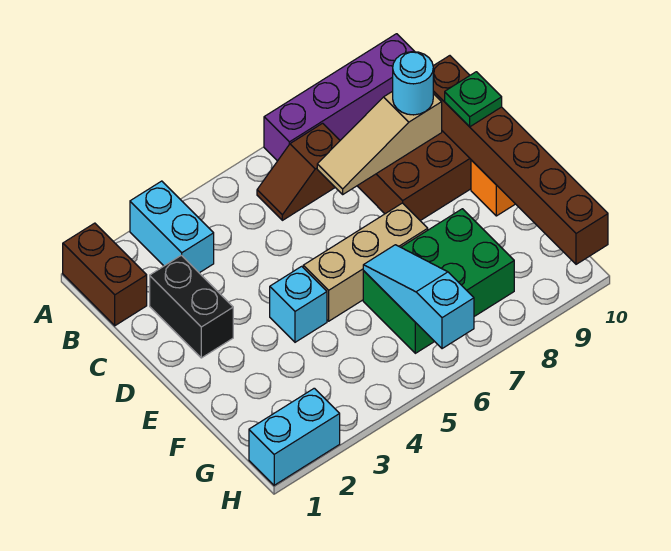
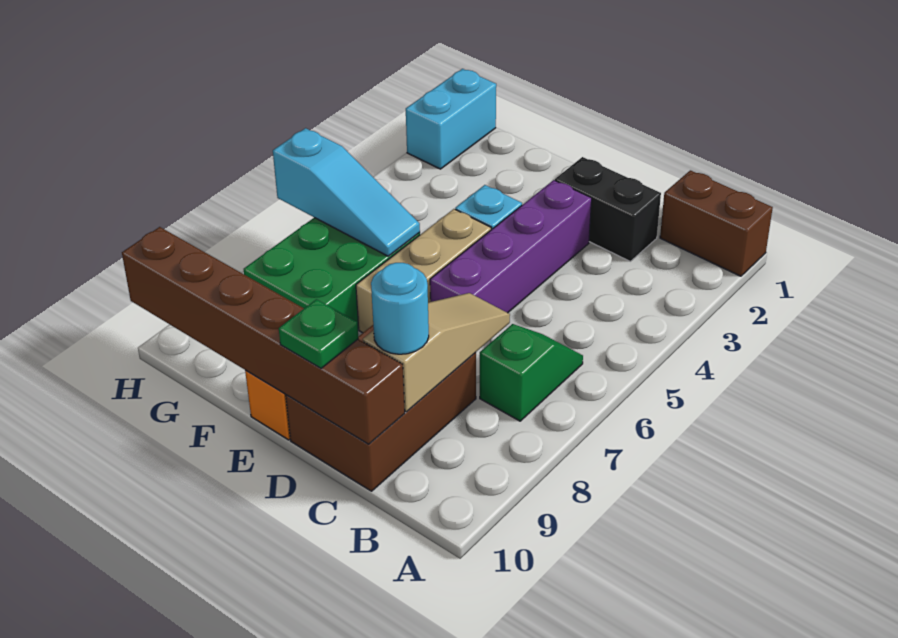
cyan 1x2 brick [130,181,214,273] -> none
purple 1x4 brick [264,34,415,161] -> purple 1x4 brick moved to [430,180,592,313]
brown 1x2 slope [257,123,340,220] -> green 1x2 slope [480,324,583,421]

